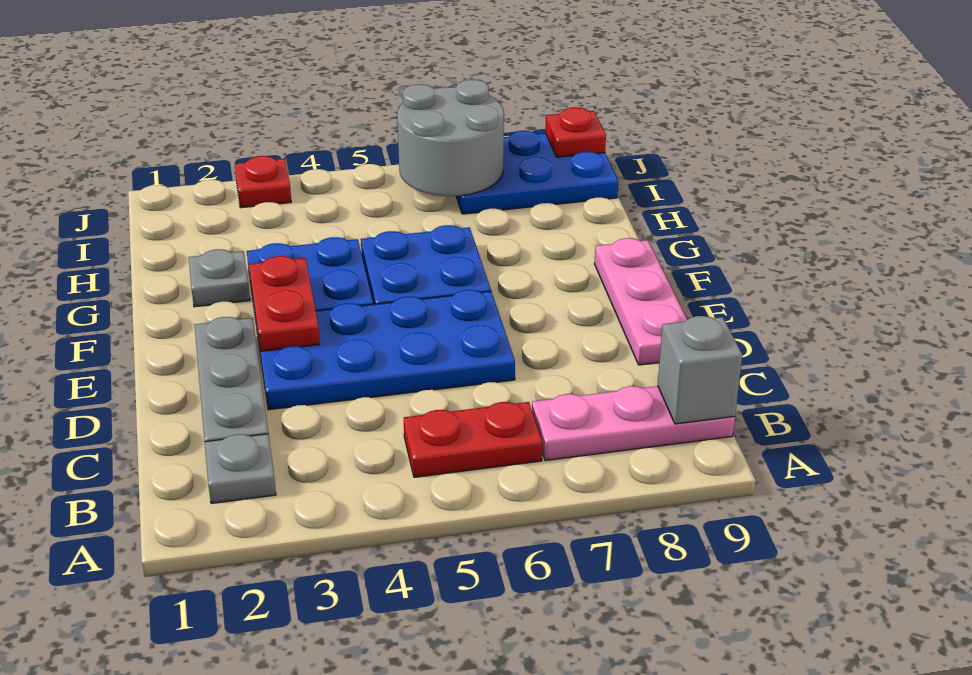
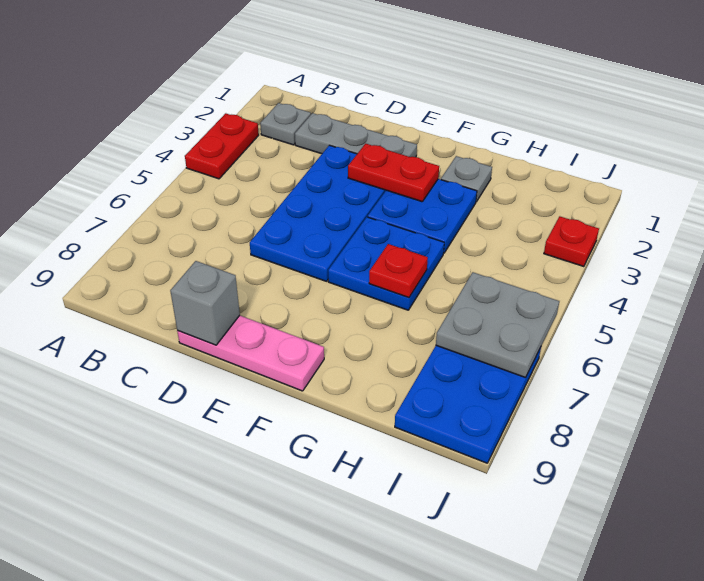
red 1x2 plate [404,402,542,477] -> red 1x2 plate moved to [185,113,259,179]
pink 1x3 plate [532,386,735,461] -> none
grey 1x1 brick [658,316,742,424] -> grey 1x1 brick moved to [170,261,240,345]
grey 2x2 round brick [397,80,504,196] -> grey 2x2 plate [436,272,559,378]
red 1x1 plate [545,107,606,157] -> red 1x1 plate moved to [369,244,428,297]

